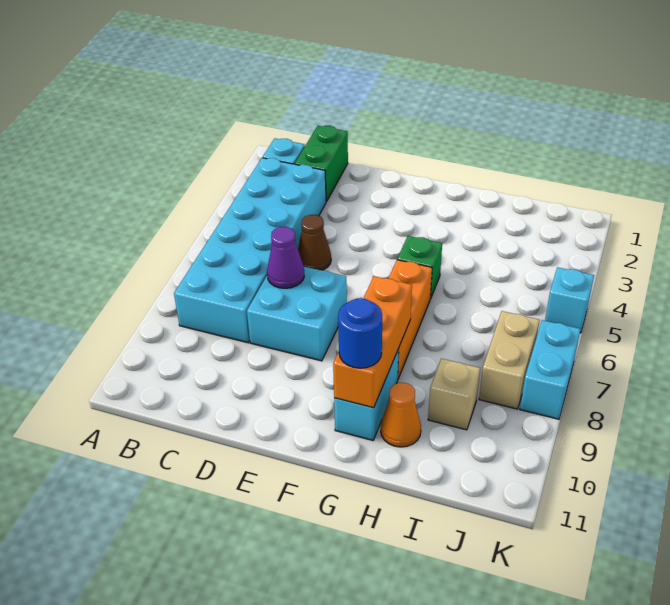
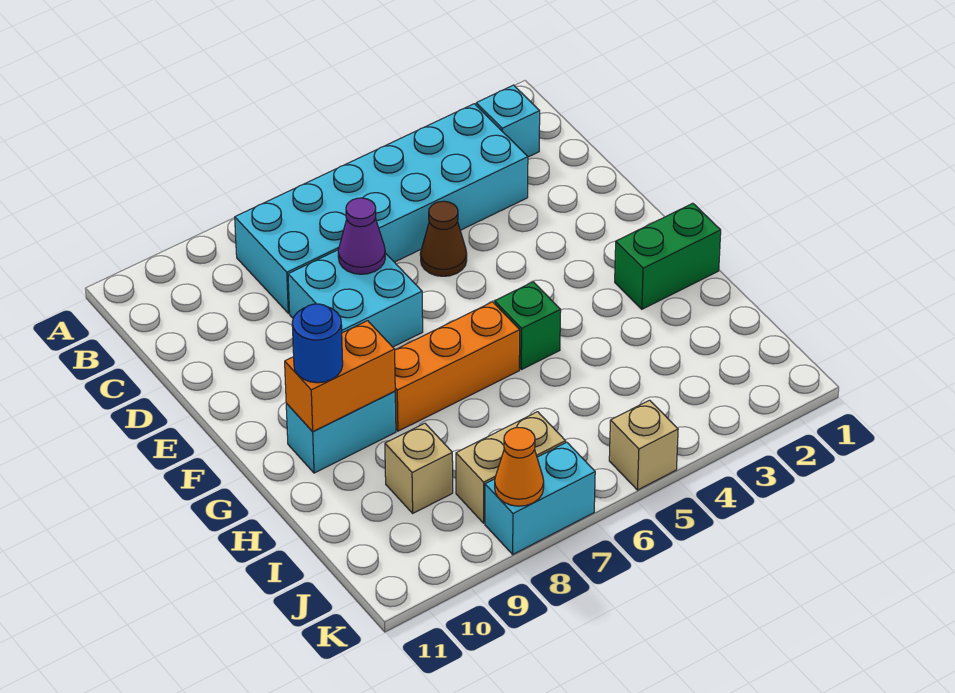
green 1x2 brick [295,126,348,202] -> green 1x2 brick moved to [615,203,721,309]
orange 1x3 brick [333,276,412,408] -> orange 1x2 brick [285,321,395,432]
orange 1x1 cone [381,383,421,447] -> orange 1x1 cone moved to [495,428,544,506]
cyan 1x1 brick [545,267,594,333] -> tan 1x1 brick [609,400,678,490]

